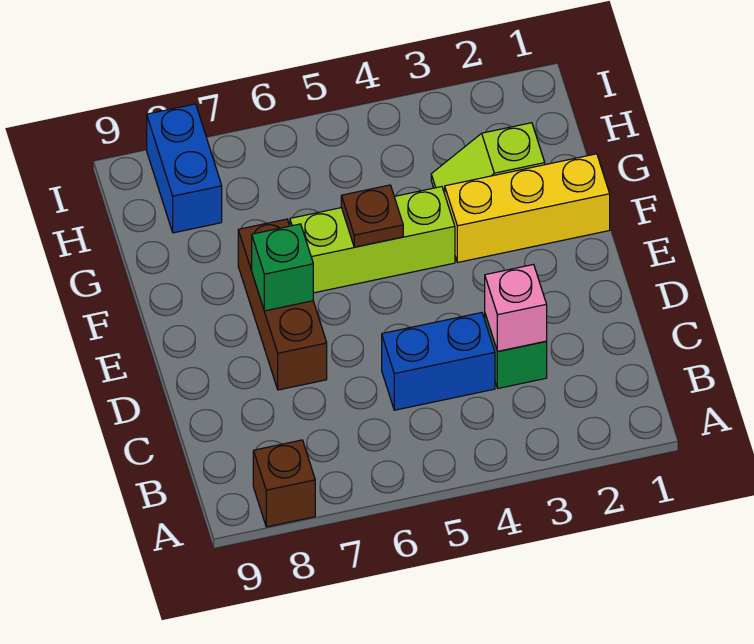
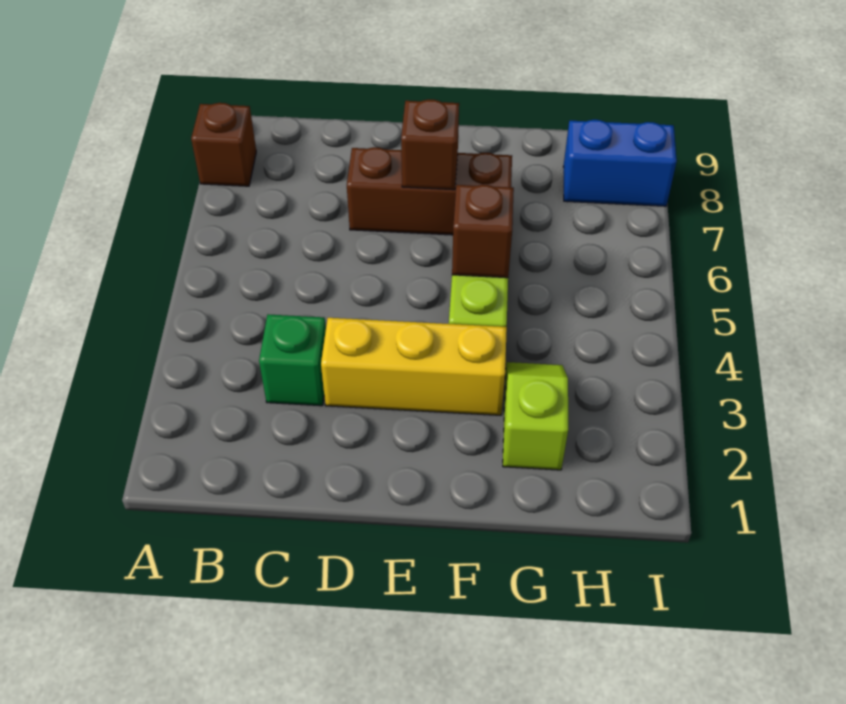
pink 1x1 brick [485,264,547,351] -> none
blue 1x2 brick [382,313,495,410] -> none
green 1x1 brick [252,224,313,311] -> brown 1x1 brick [401,100,459,190]
yellow 1x3 brick [445,154,610,262] -> yellow 1x3 brick turned to [321,318,507,415]
brown 1x1 plate [341,185,403,247] -> brown 1x1 brick [452,185,514,278]

